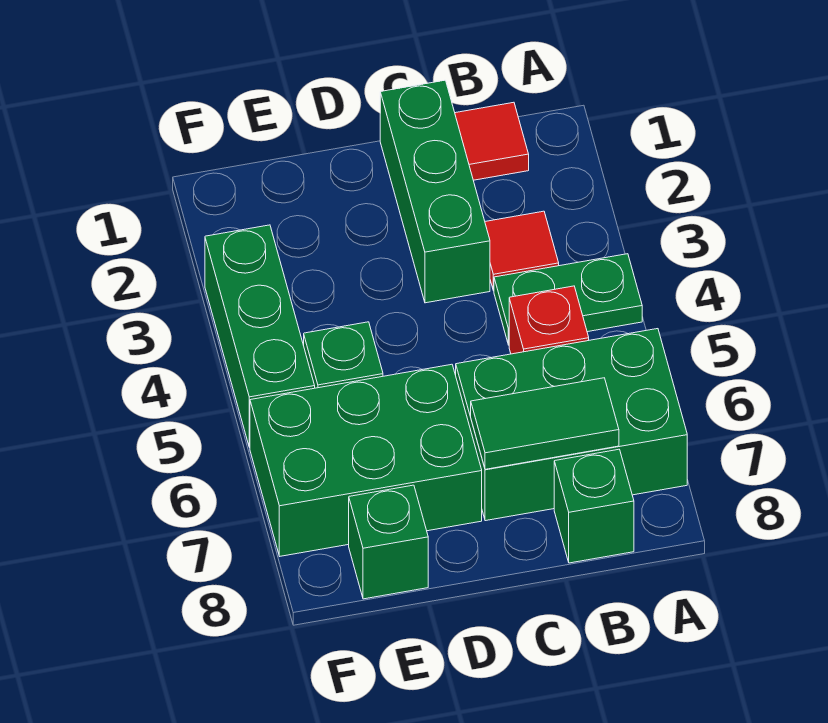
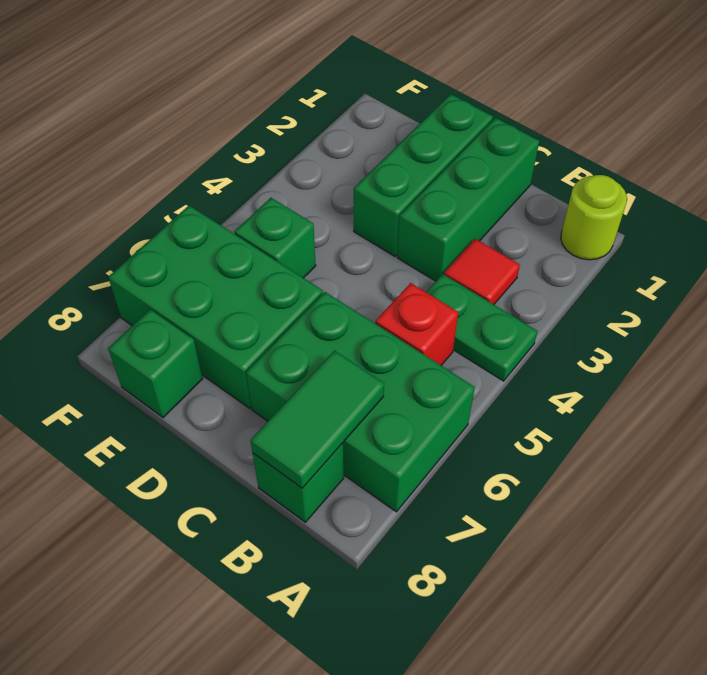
none -> lime 1x1 round brick [561,175,627,260]
red 1x1 tile [455,102,529,180] -> none
green 1x2 tile [471,378,619,469] -> green 1x2 tile turned to [250,351,384,488]
green 1x3 brick [205,225,315,447] -> green 1x3 brick moved to [354,94,493,256]

